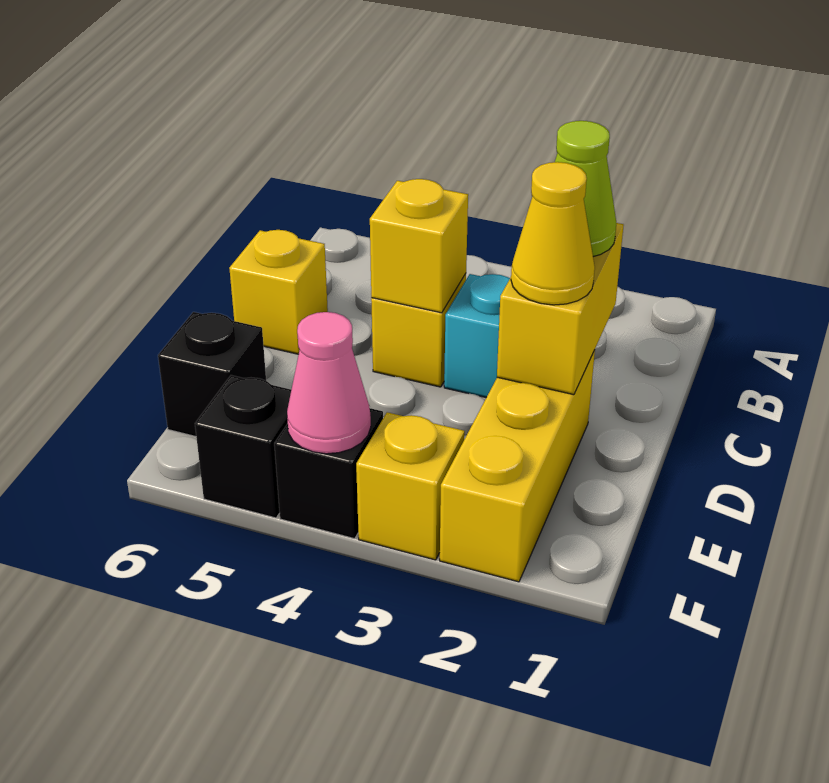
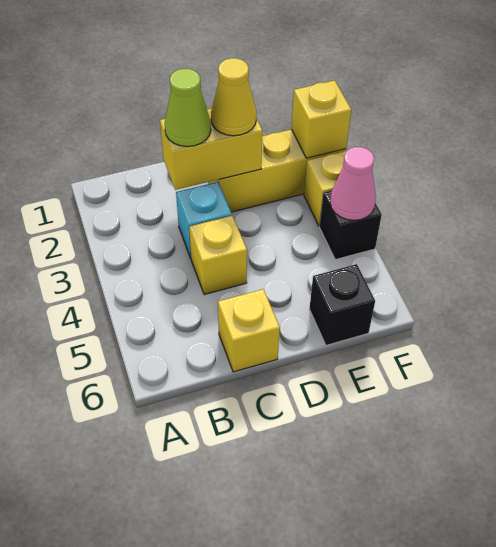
yellow 1x1 brick [370,179,468,313] -> yellow 1x1 brick moved to [291,80,351,158]
black 1x1 brick [195,375,291,518] -> none

